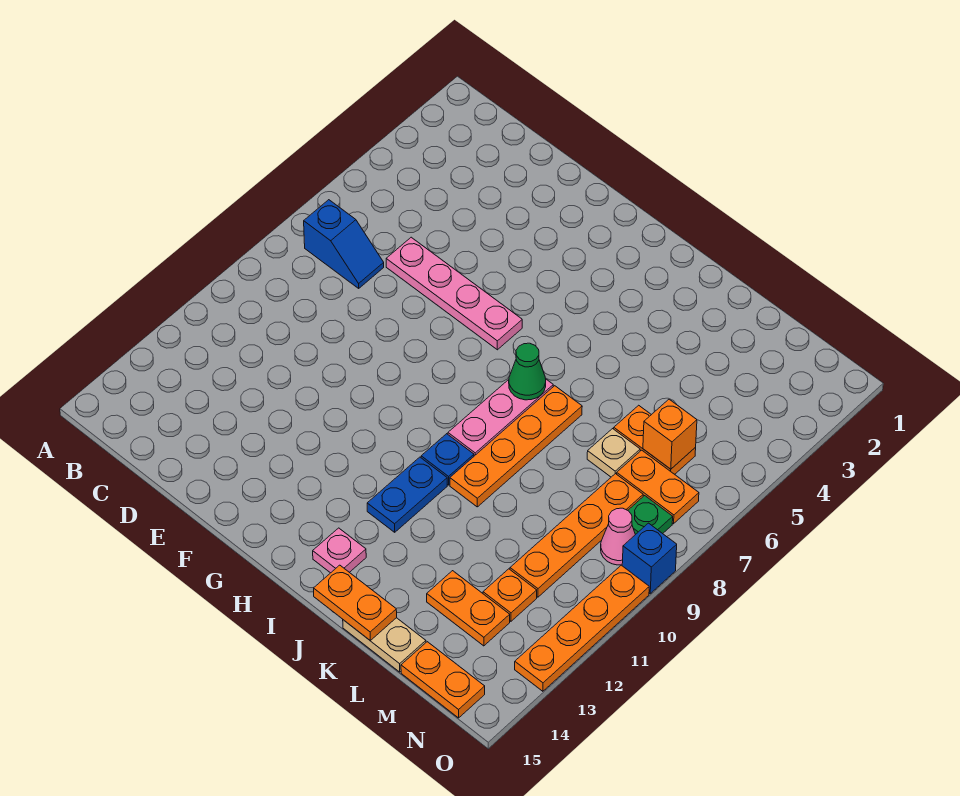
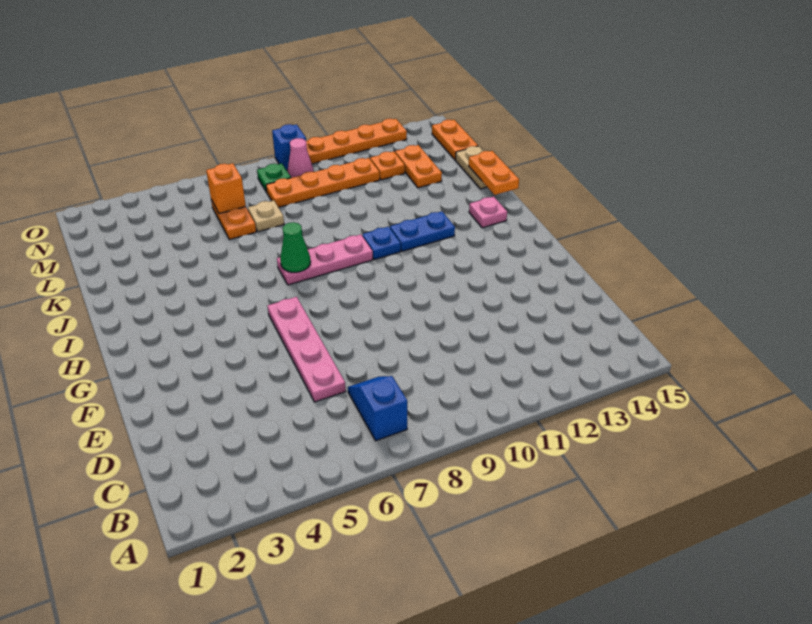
orange 1x4 plate [450,386,582,507] -> none
orange 1x2 plate [617,450,699,524] -> none

